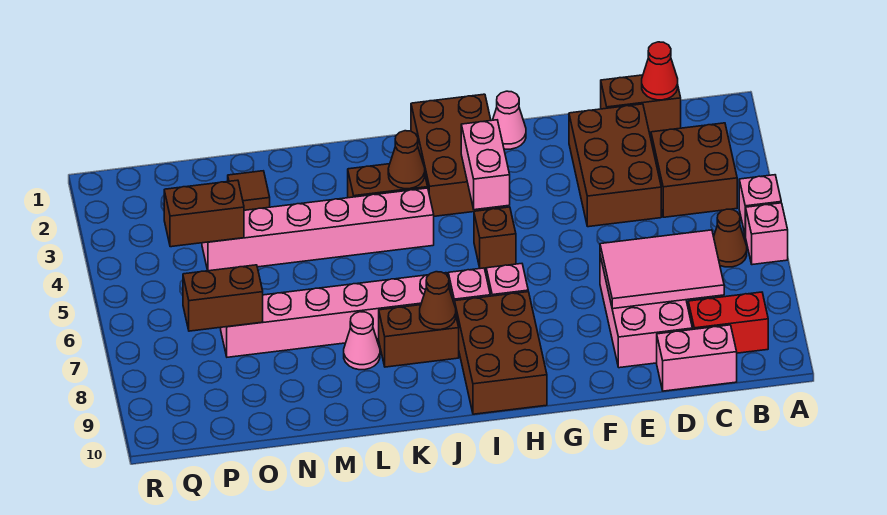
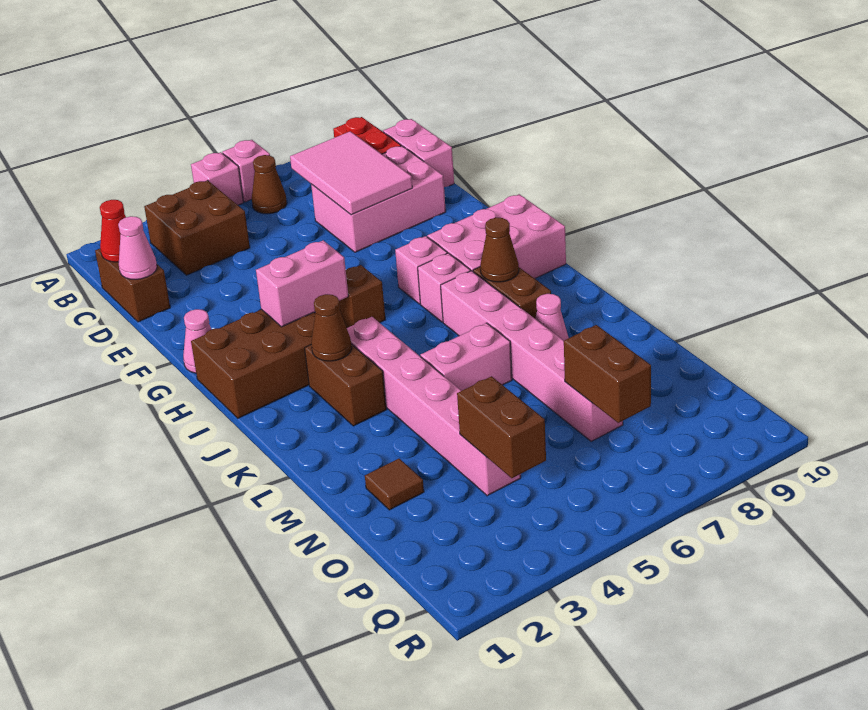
none -> pink 1x1 cone [118,216,157,279]
brown 2x3 brick [569,104,661,227] -> none
brown 2x3 brick [455,292,547,414] -> pink 2x3 brick [427,194,566,279]
none -> pink 1x2 brick [420,323,512,391]

